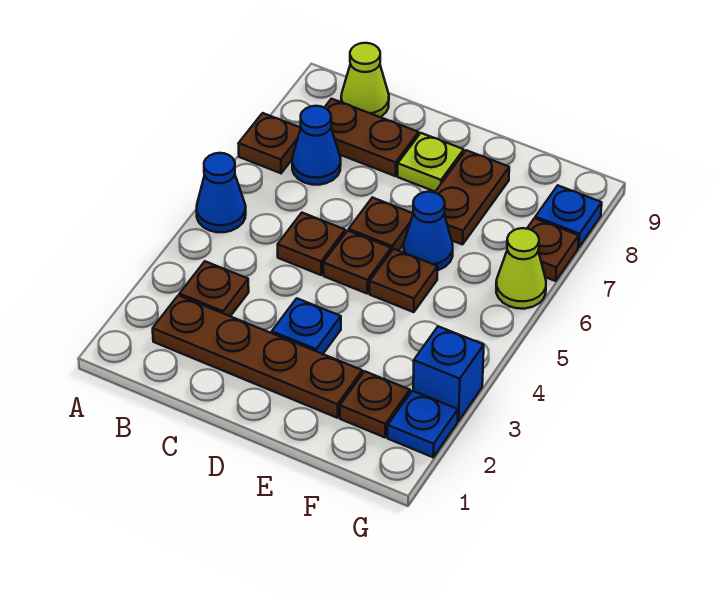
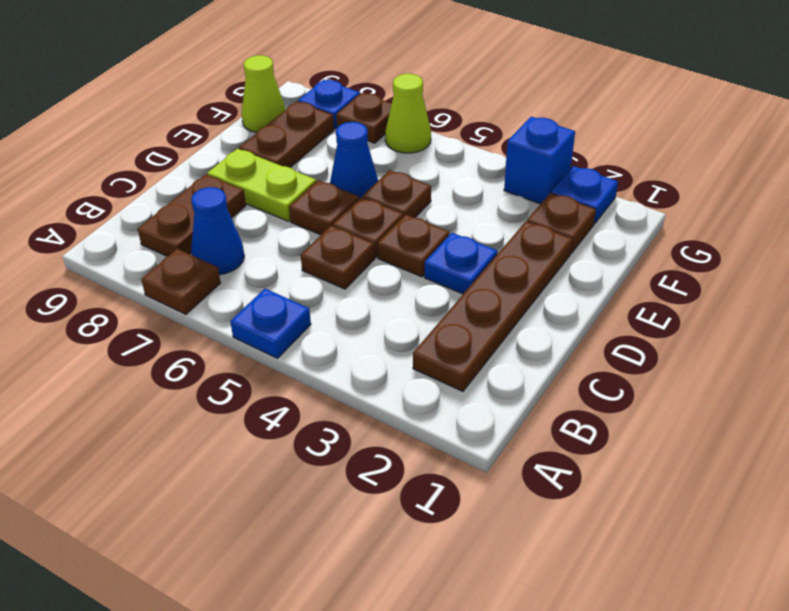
blue 1x1 cone [197,153,246,232] -> blue 1x1 plate [230,289,311,358]
brown 1x1 plate [180,261,249,316] -> brown 1x1 plate moved to [378,215,450,277]
lime 1x1 cone [341,43,389,117] -> lime 1x1 cone moved to [242,55,286,133]
lime 1x1 plate [398,133,464,191] -> lime 1x2 plate [207,149,316,221]
brown 1x2 plate [435,150,509,245] -> brown 1x2 plate turned to [239,102,334,168]

